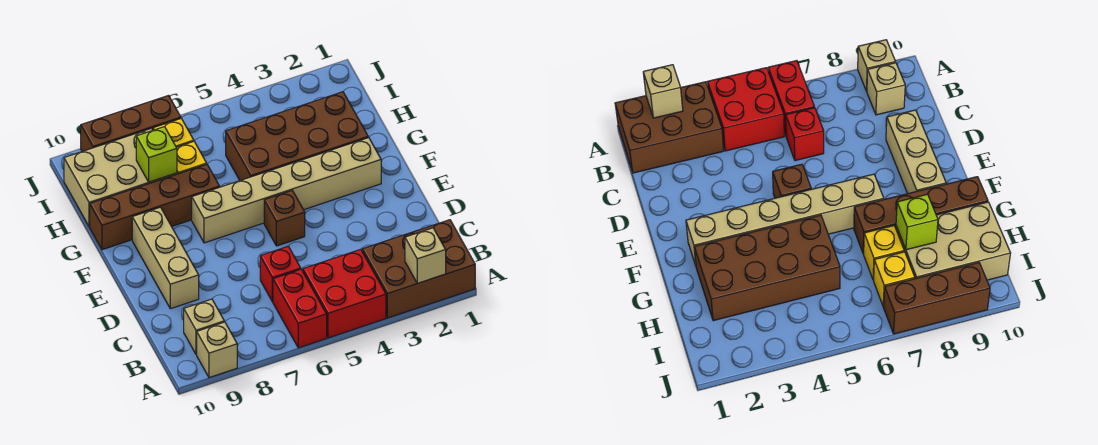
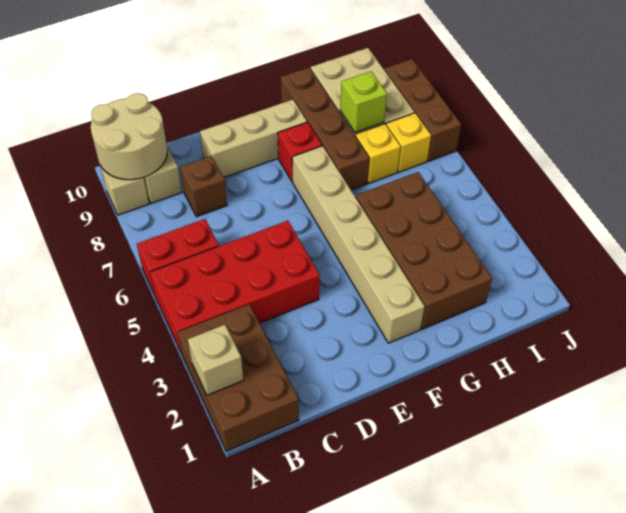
red 2x2 brick [303,249,386,338] -> red 2x4 brick [150,220,320,354]
none -> tan 2x2 round brick [91,93,167,180]
red 1x1 brick [260,246,301,302] -> red 1x1 brick moved to [278,122,322,182]
brown 1x1 brick [264,191,305,246] -> brown 1x1 brick moved to [180,156,227,217]

